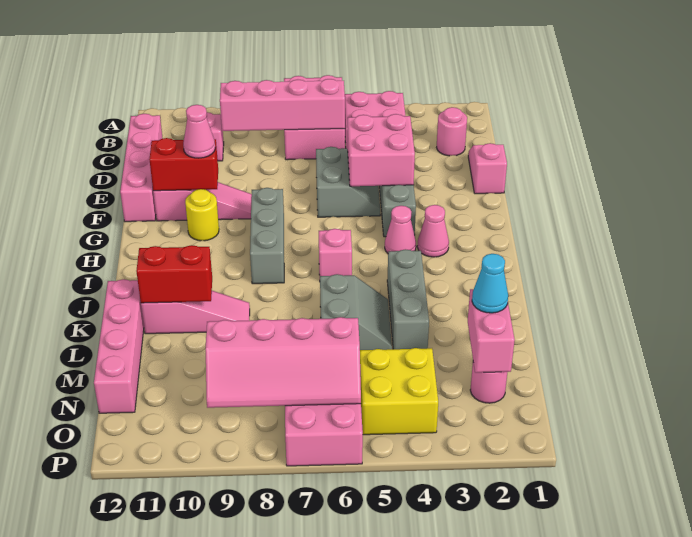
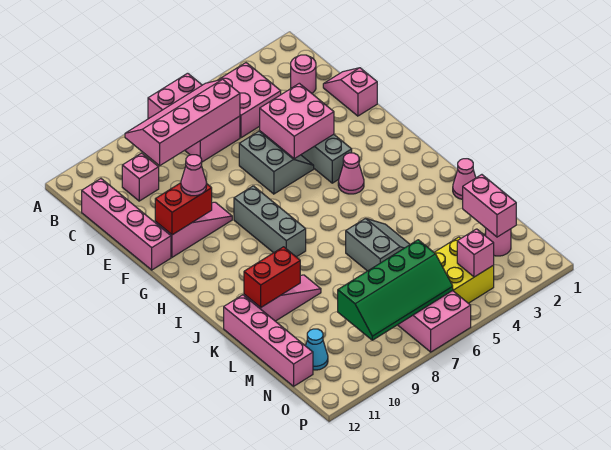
yellow 1x1 round brick [185,189,219,241] -> none
pink 1x1 cone [417,205,449,257] -> pink 1x1 cone moved to [453,159,476,200]
pink 1x1 brick [319,229,352,276] -> pink 1x1 brick moved to [457,229,494,277]
grey 1x3 brick [387,249,429,349] -> none
cyan 1x1 cone [472,254,508,313] -> cyan 1x1 cone moved to [306,329,328,370]
pink 2x4 slope [206,317,361,408] -> green 2x4 slope [338,240,453,340]

